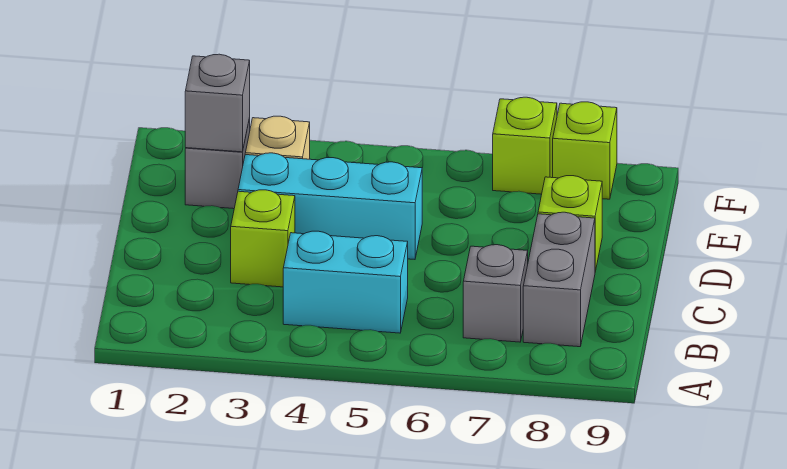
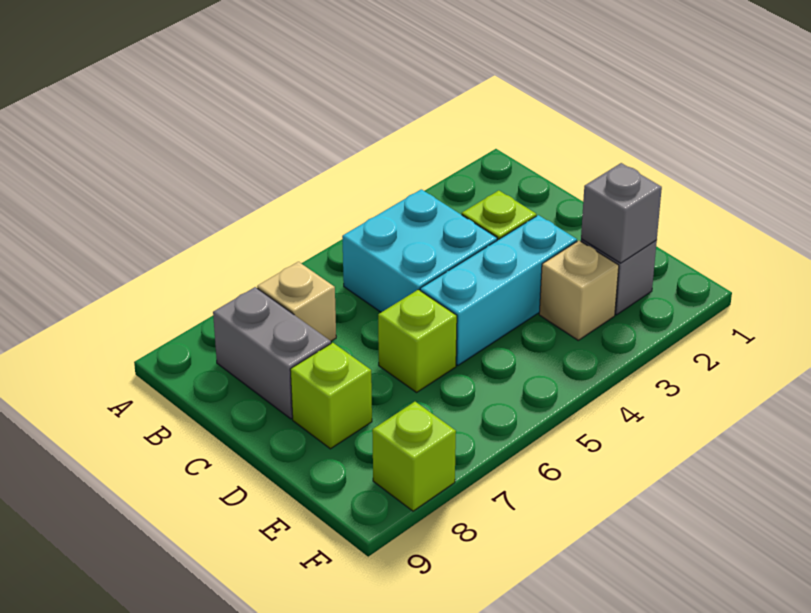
cyan 1x2 brick [283,231,408,333] -> cyan 2x2 brick [342,189,497,312]
grey 1x1 brick [463,245,528,342] -> tan 1x1 brick [257,262,336,341]
lime 1x1 brick [493,97,557,194] -> lime 1x1 brick moved to [378,290,457,392]

